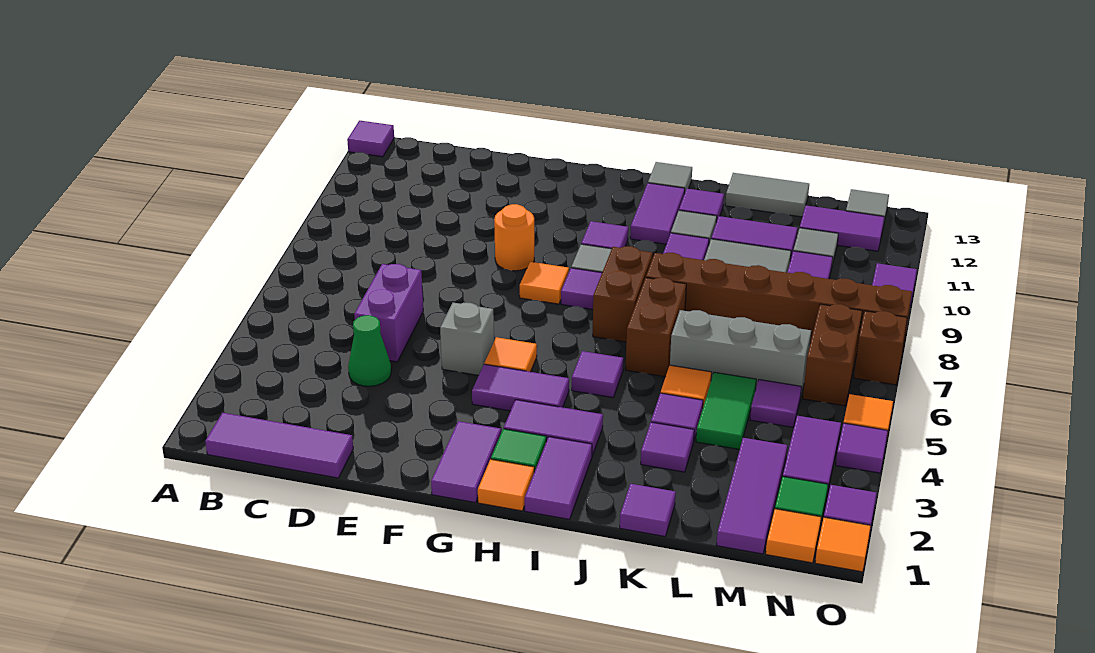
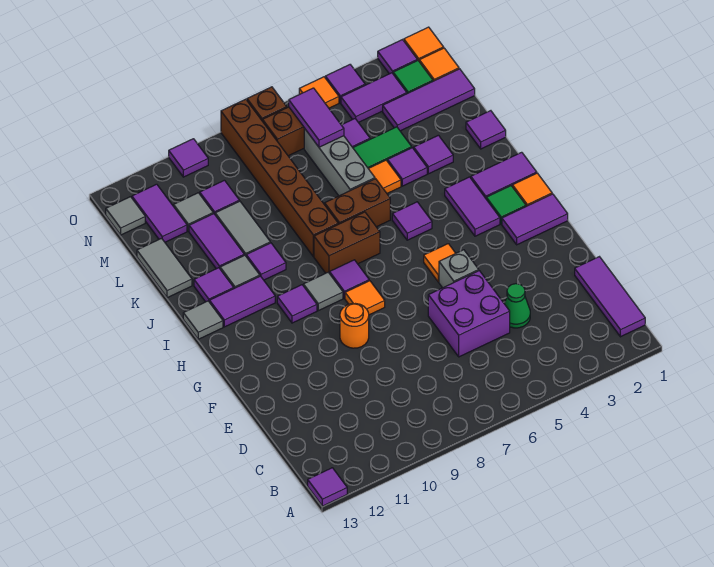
purple 1x2 brick [354,264,423,362] -> purple 2x2 brick [428,271,510,357]
purple 1x2 tile [472,364,569,411] -> purple 1x2 tile moved to [289,88,344,147]

